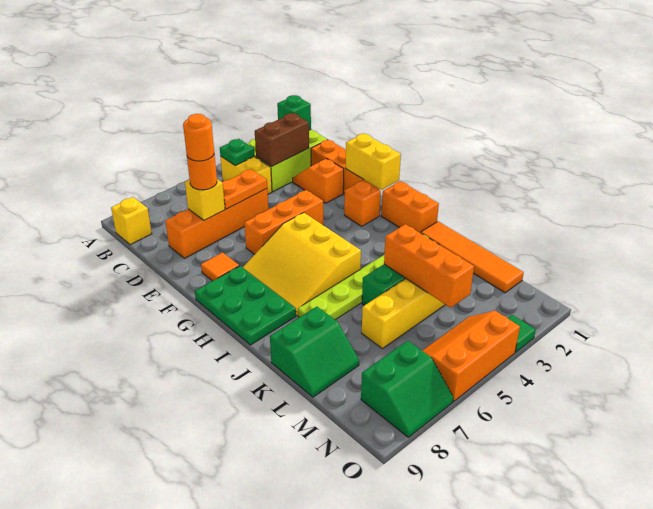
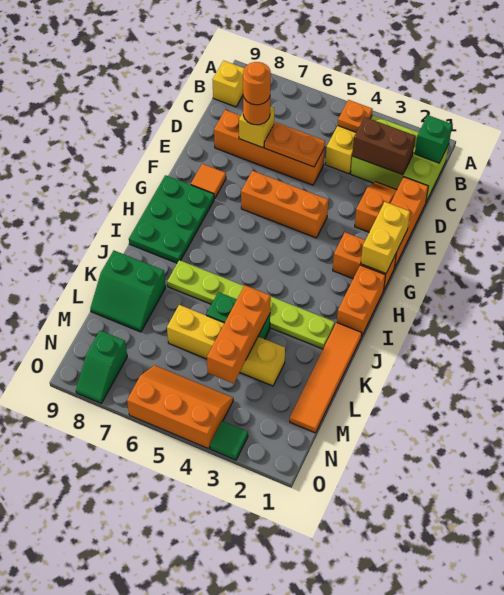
green 1x1 plate [220,139,254,165] -> orange 1x1 plate [338,100,373,132]
orange 1x1 brick [344,180,381,226] -> orange 1x2 brick [333,232,397,289]
yellow 3x3 slope [243,213,361,316] -> none
green 2x2 slope [361,341,453,437] -> green 1x2 slope [76,331,127,403]

